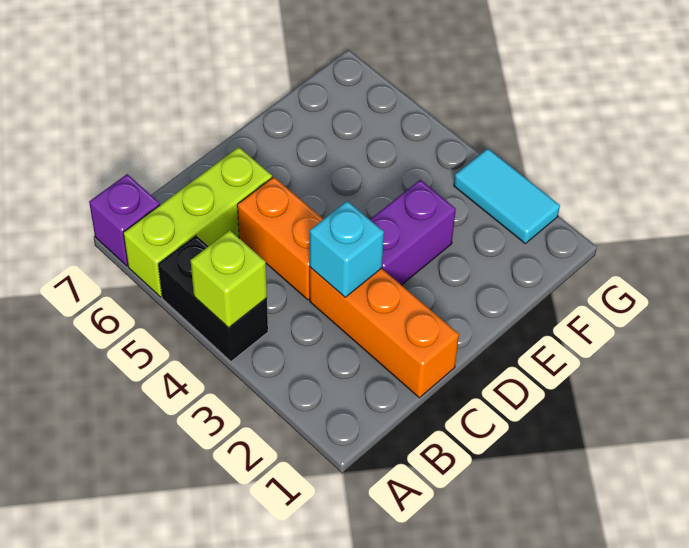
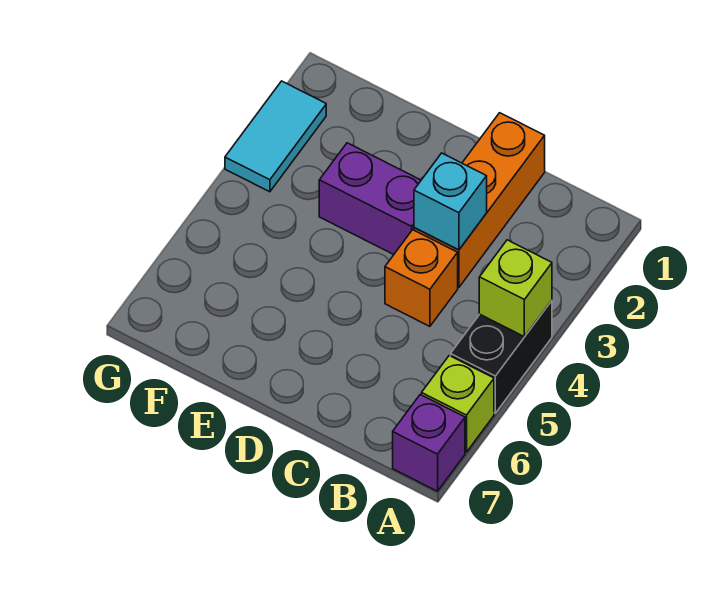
lime 1x3 brick [123,147,272,297] -> lime 1x1 brick [422,356,494,452]
orange 1x2 brick [237,177,323,300] -> orange 1x1 brick [385,230,458,326]

